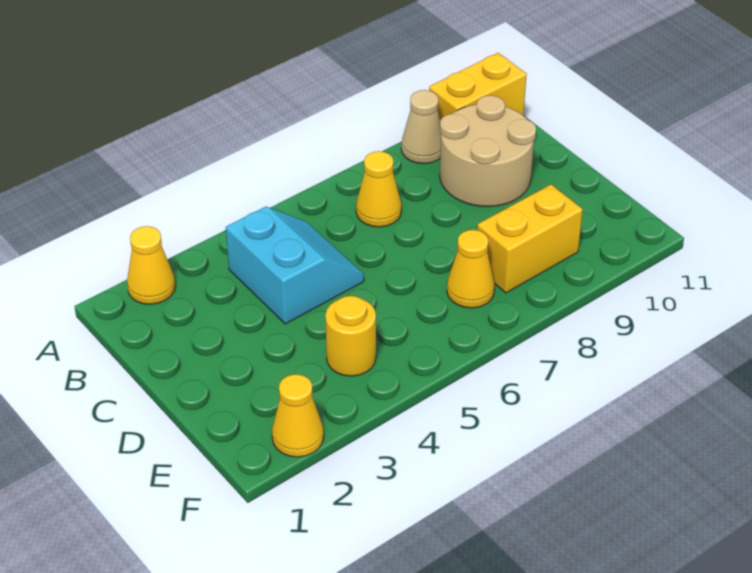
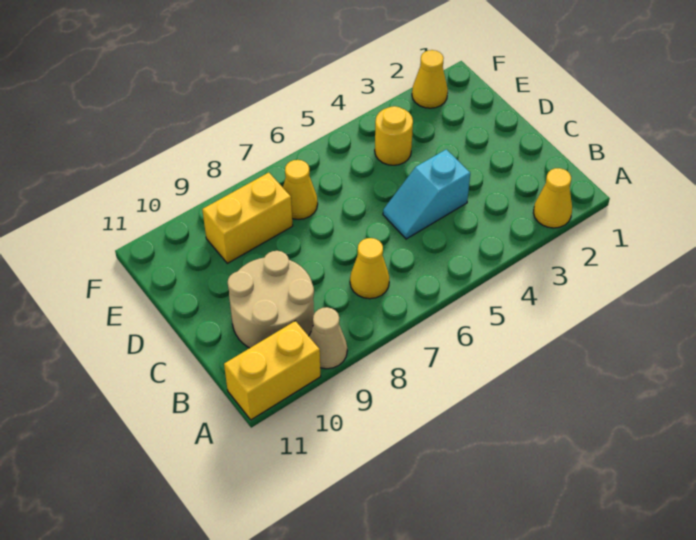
cyan 2x2 slope [226,207,364,324] -> cyan 1x2 slope [383,149,470,239]

